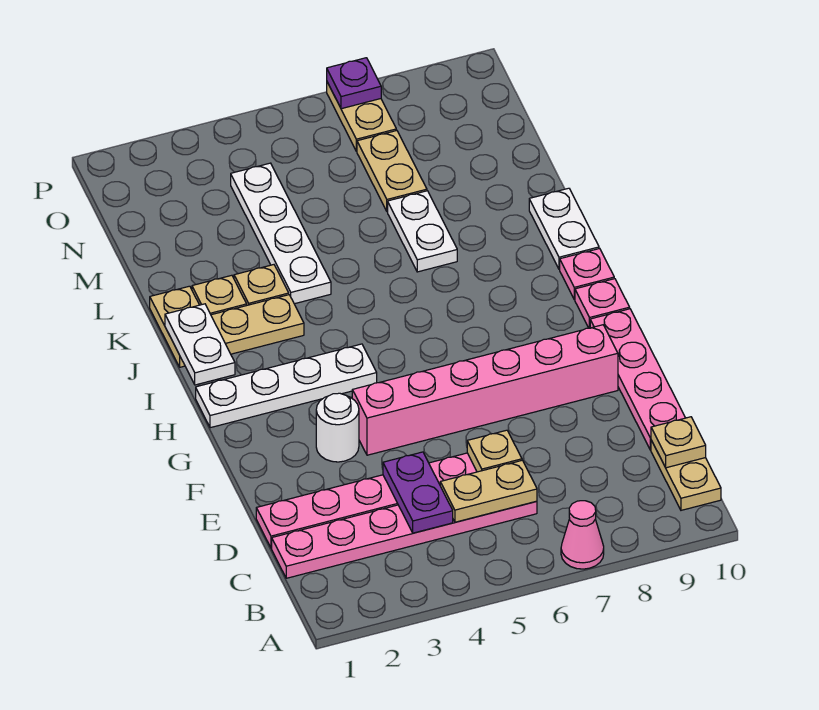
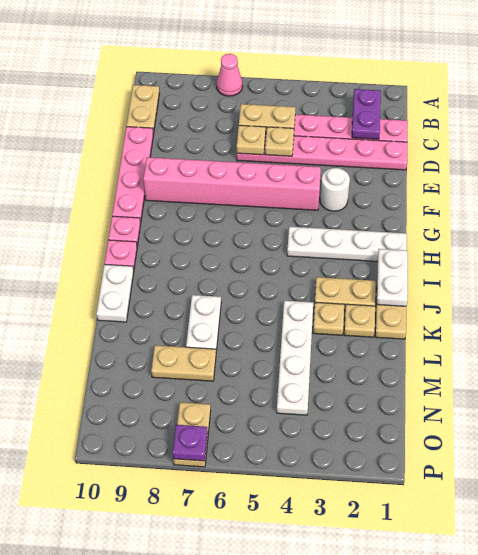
purple 1x2 plate [383,452,453,533] -> purple 1x2 plate moved to [352,89,381,139]
tan 1x1 plate [651,417,706,468] -> tan 1x1 plate moved to [265,127,294,156]
tan 1x2 plate [357,130,427,212] -> tan 1x2 plate turned to [151,345,216,381]

